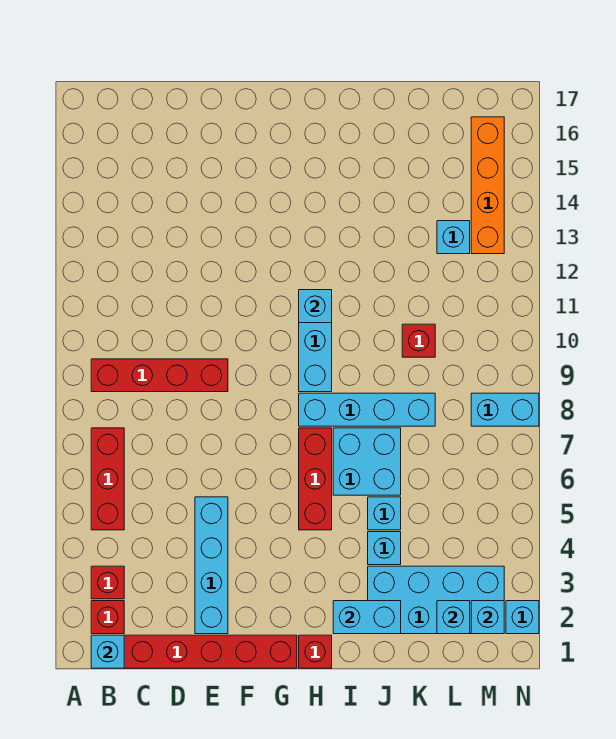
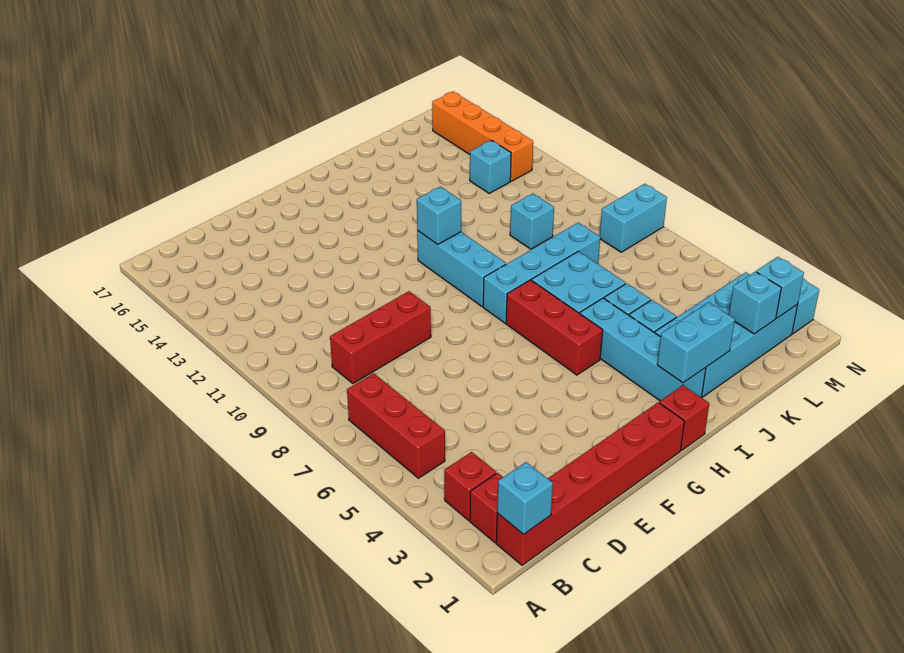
red 1x4 brick [91,359,228,392] -> red 1x3 brick [330,291,431,384]
cyan 1x4 brick [195,497,228,634] -> cyan 1x4 brick moved to [580,298,706,401]
red 1x1 brick [402,324,435,357] -> cyan 1x1 brick [510,193,554,249]

